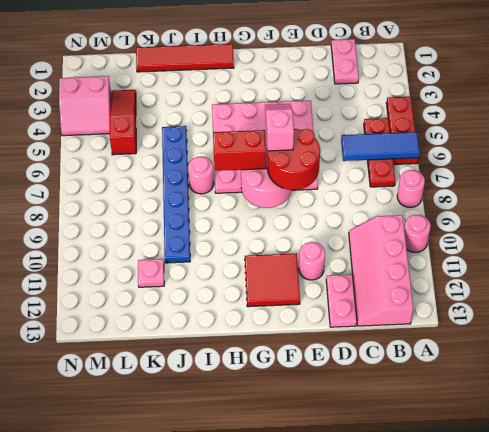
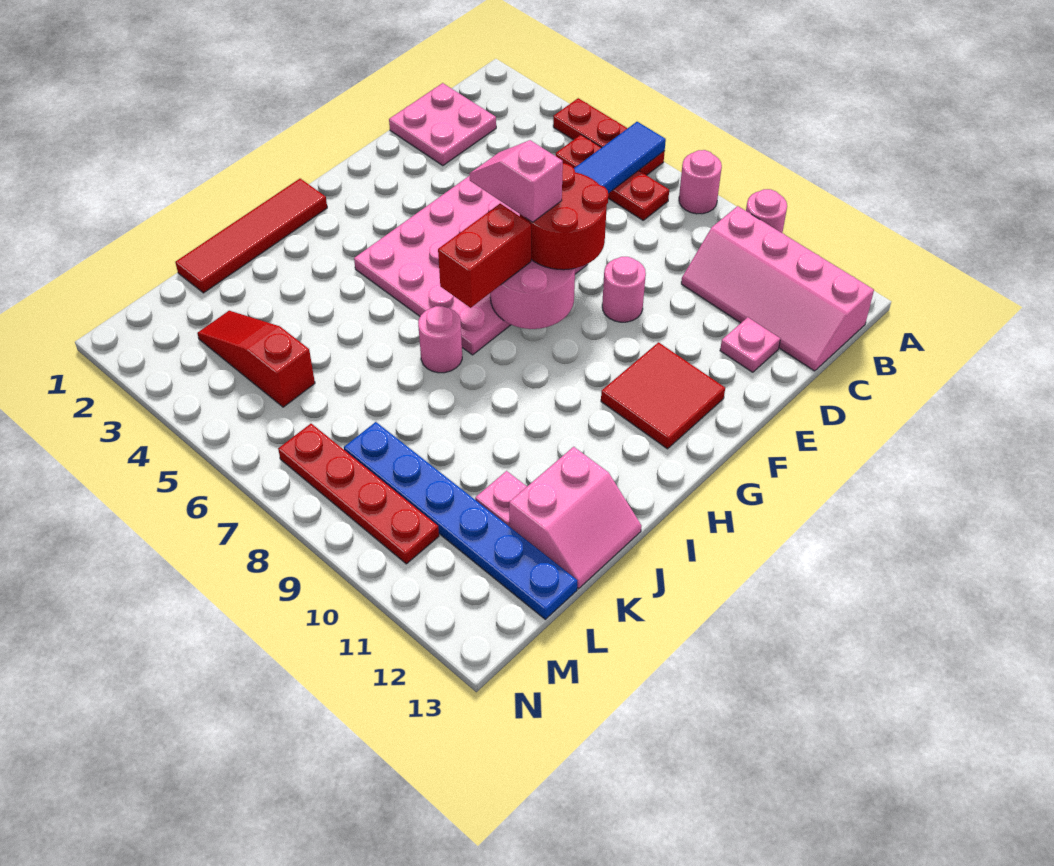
pink 1x2 plate [331,39,359,84] -> pink 2x2 plate [389,83,496,166]
pink 1x2 plate [326,275,357,327] -> pink 1x1 plate [720,317,780,372]
pink 1x1 round brick [299,242,325,280] -> pink 1x1 round brick moved to [602,257,646,322]
blue 1x6 plate [162,126,190,263] -> blue 1x6 plate moved to [344,422,577,619]
pink 2x2 slope [59,76,111,136] -> pink 2x2 slope moved to [509,447,642,589]
none -> red 1x4 plate [278,424,439,564]

